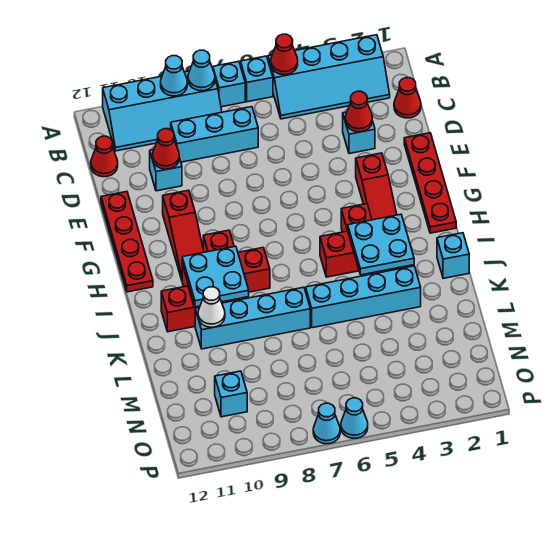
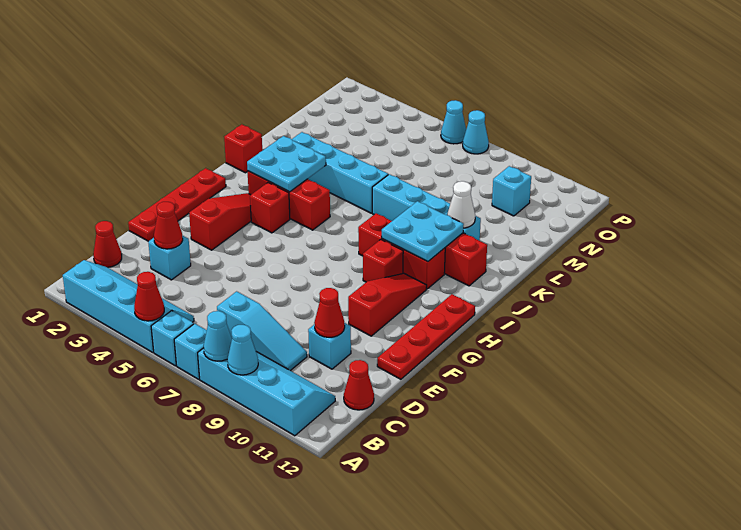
cyan 1x3 brick [171,107,258,162] -> cyan 1x3 slope [217,291,307,371]
cyan 1x1 brick [437,233,469,278] -> red 1x1 brick [224,124,262,173]

